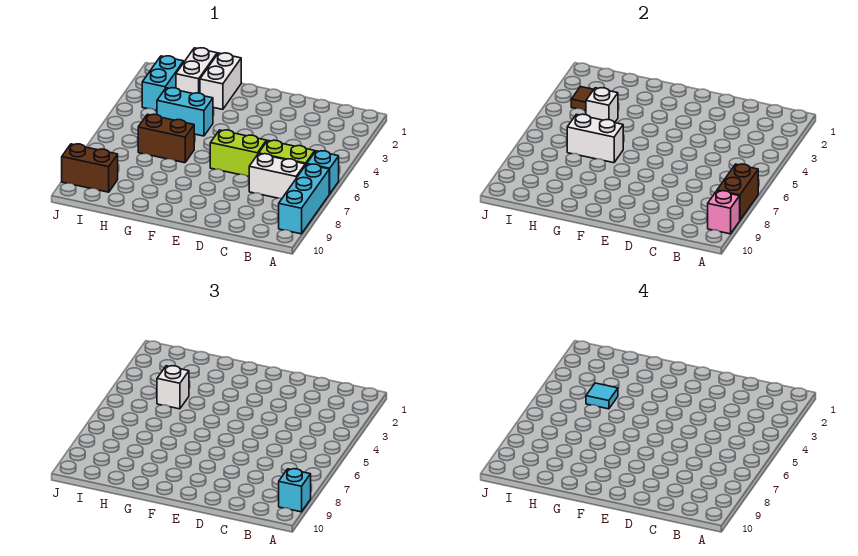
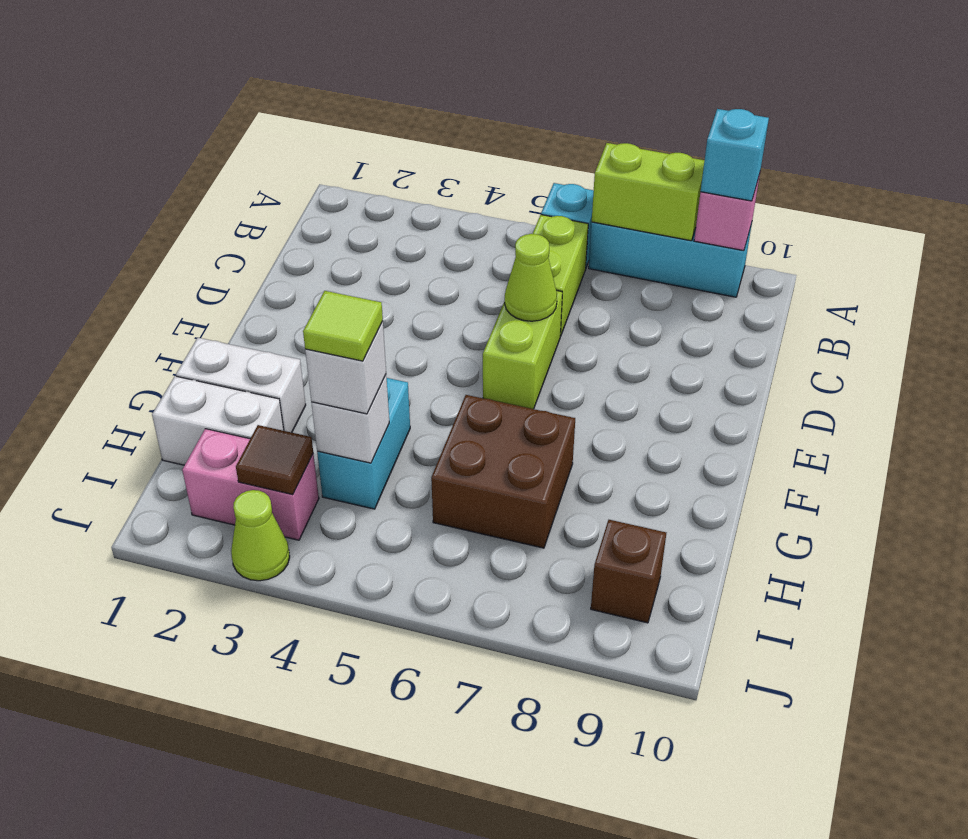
brown 1x2 brick [717,164,758,220] -> lime 1x2 brick [592,143,705,241]
white 1x2 brick [249,154,305,198] -> none
none -> lime 1x1 cone [505,234,557,321]
brown 1x2 brick [138,114,194,163] -> brown 2x2 brick [431,395,575,548]
white 1x2 brick [567,114,623,163] -> none
cyan 1x1 tile [586,383,618,409] -> lime 1x1 tile [303,291,383,361]
cyan 1x2 brick [142,56,184,111] -> pink 1x2 brick [182,429,319,540]
brown 1x2 brick [62,144,118,192] -> brown 1x1 brick [591,520,666,623]
none -> lime 1x1 cone [231,490,290,581]

